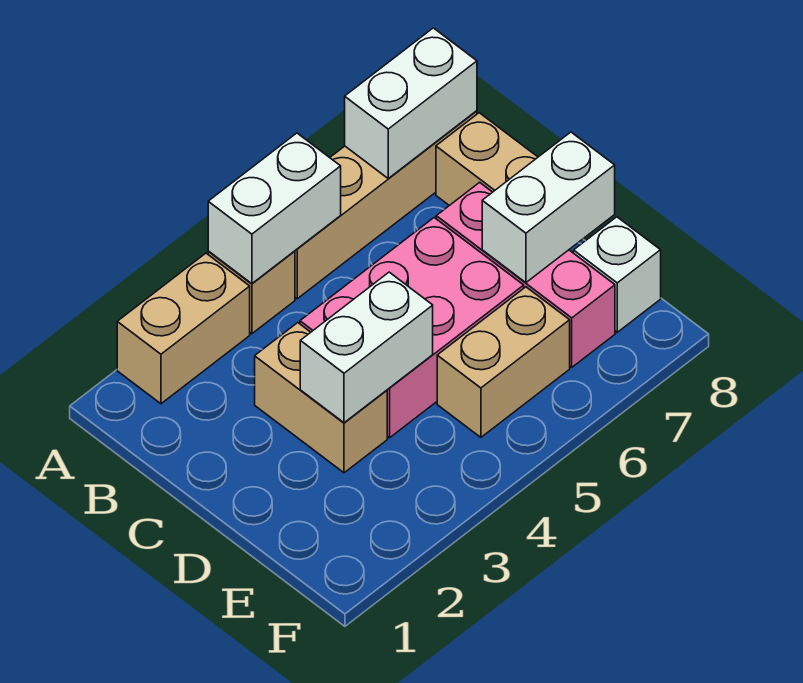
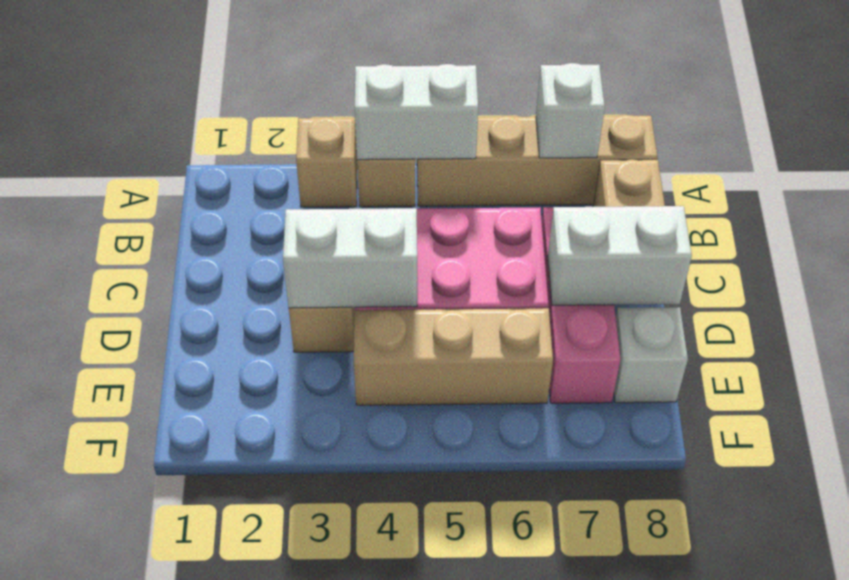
tan 1x2 brick [117,253,250,404] -> tan 1x1 brick [296,117,357,207]
white 1x2 brick [345,28,477,178] -> white 1x1 brick [536,63,605,158]
tan 1x2 brick [437,287,570,437] -> tan 1x3 brick [354,308,553,405]

